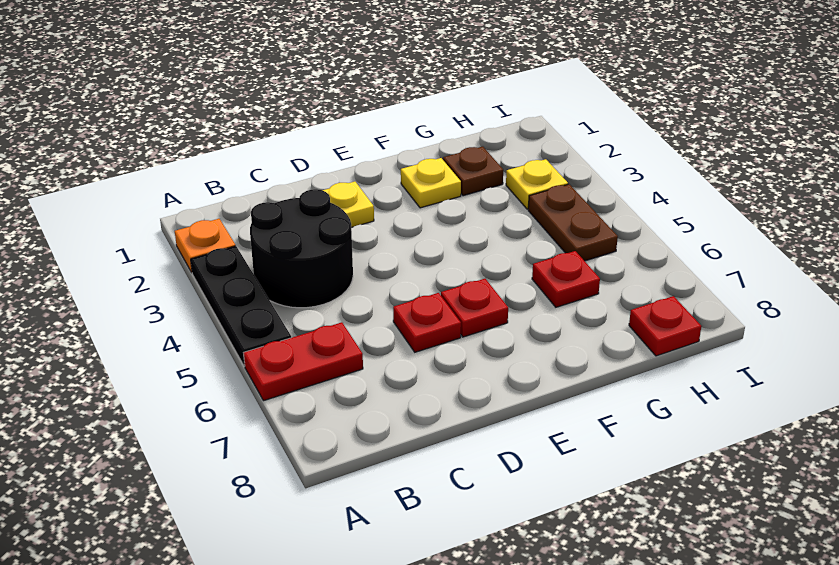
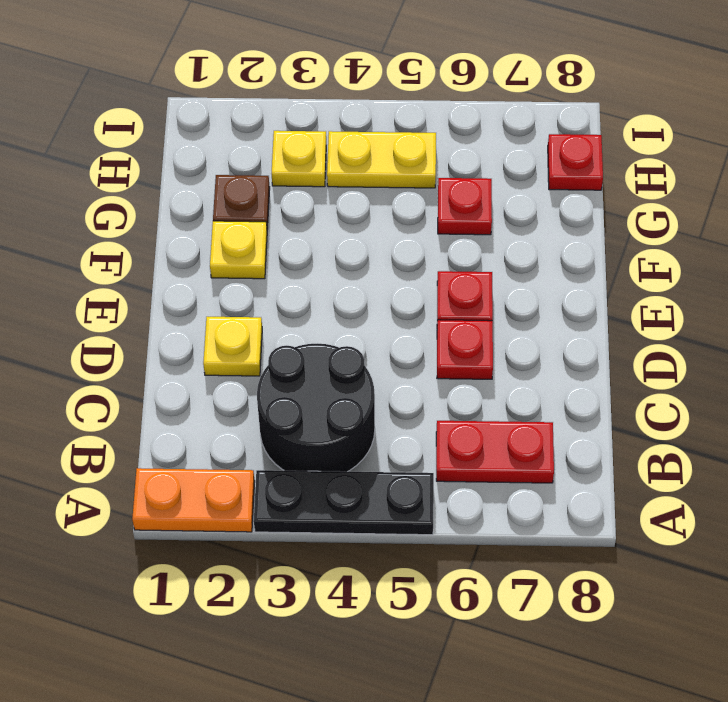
orange 1x1 plate [175,219,236,272] -> orange 1x2 plate [132,468,255,532]
red 1x2 plate [244,322,363,401] -> red 1x2 plate turned to [436,421,554,483]
brown 1x2 plate [528,184,618,261] -> yellow 1x2 plate [327,131,436,188]

